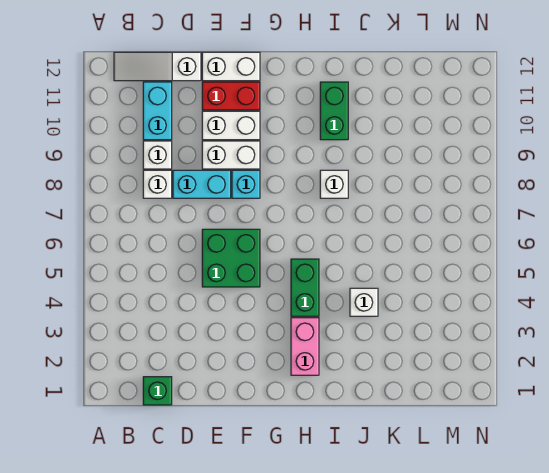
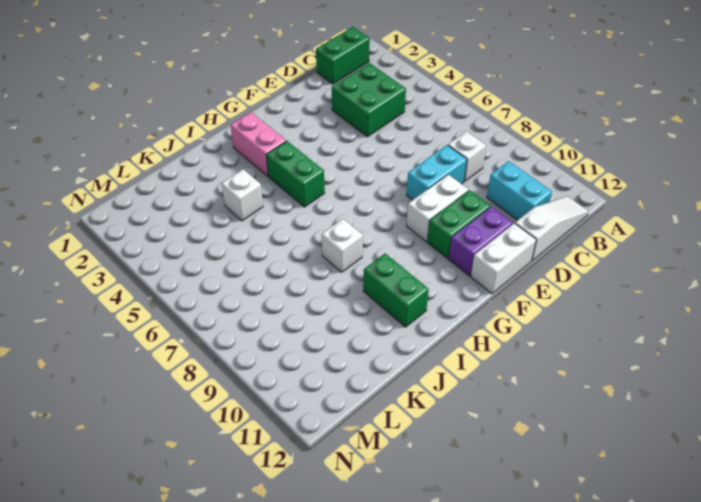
green 1x1 brick [143,377,172,405] -> green 1x2 brick [316,27,370,84]
white 1x1 brick [143,141,172,169] -> none
green 2x2 brick [202,229,260,287] -> green 2x2 brick moved to [332,63,406,137]
white 1x2 brick [202,111,260,140] -> green 1x2 brick [427,190,490,258]
red 1x2 brick [202,82,260,110] -> purple 1x2 brick [449,206,513,276]
cyan 1x1 brick [232,170,260,198] -> none

